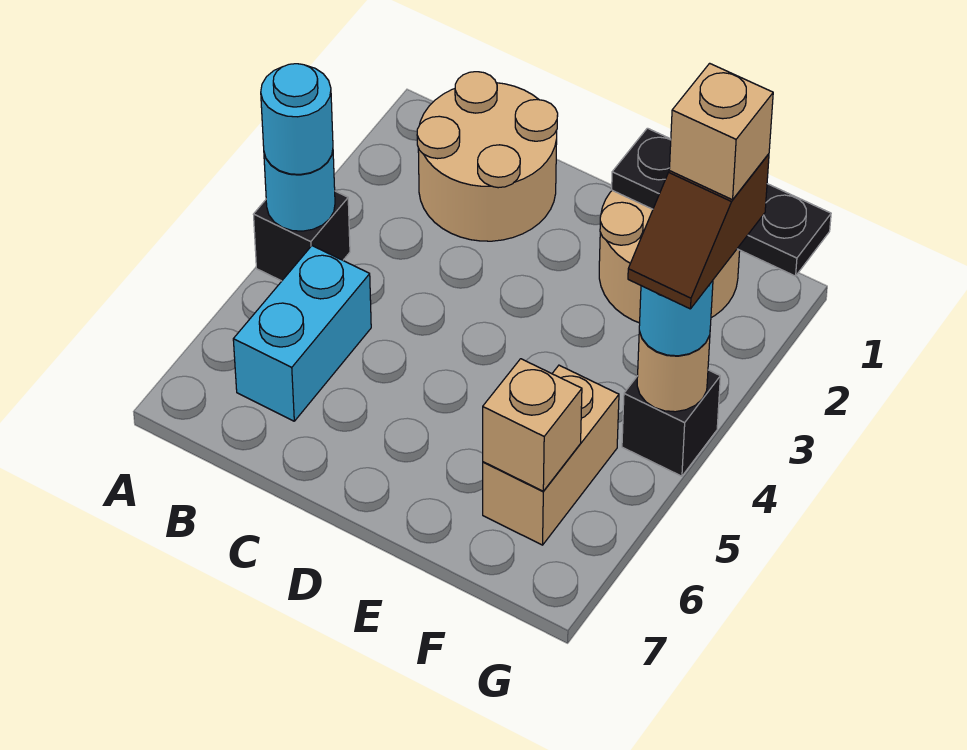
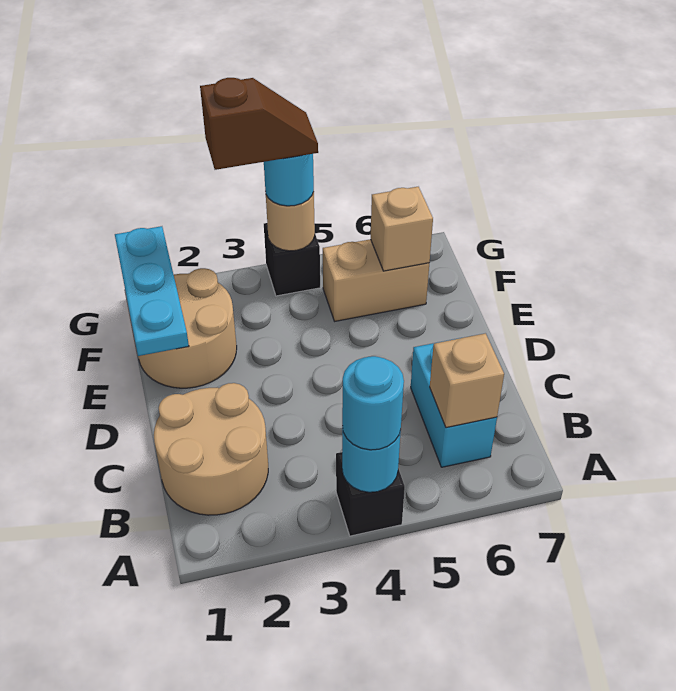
cyan 1x2 brick [233,246,371,421] -> cyan 1x2 brick turned to [411,338,497,467]
black 1x3 plate [612,128,831,276] -> cyan 1x3 plate [115,226,189,356]
tan 1x1 brick [669,63,773,200] -> tan 1x1 brick moved to [430,333,504,428]

